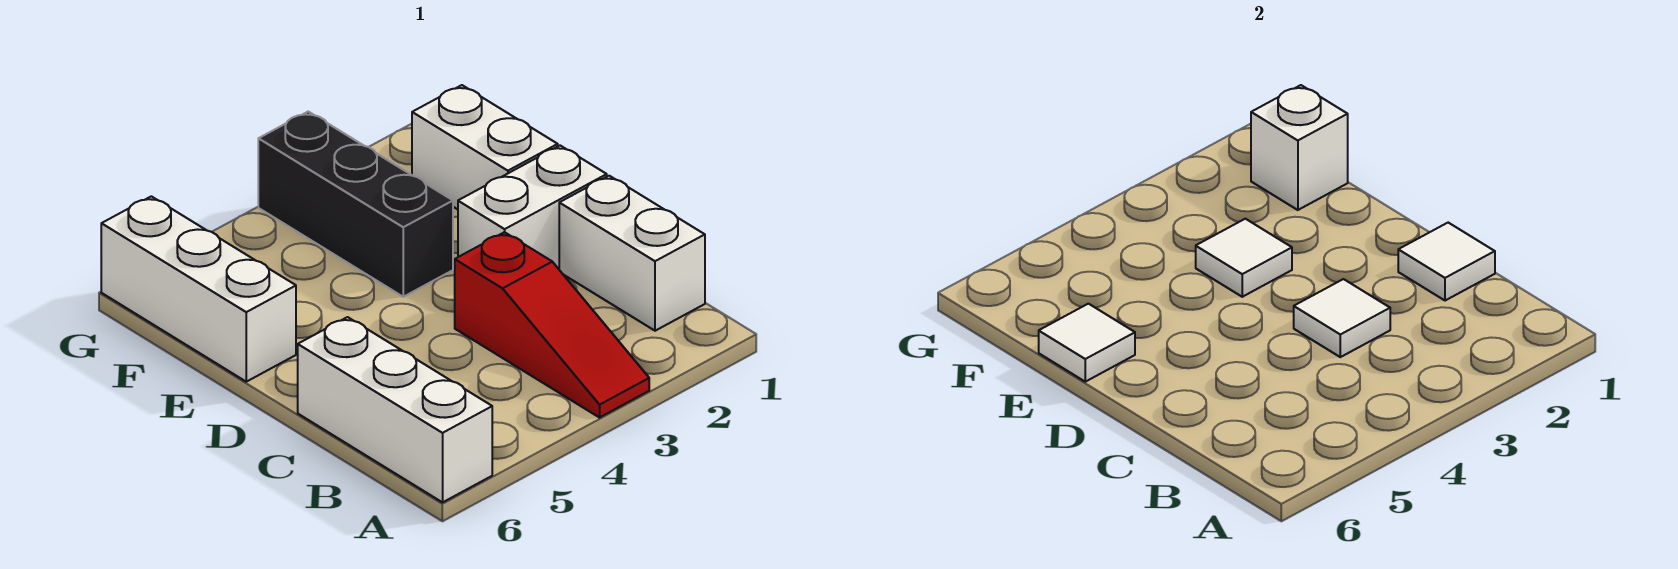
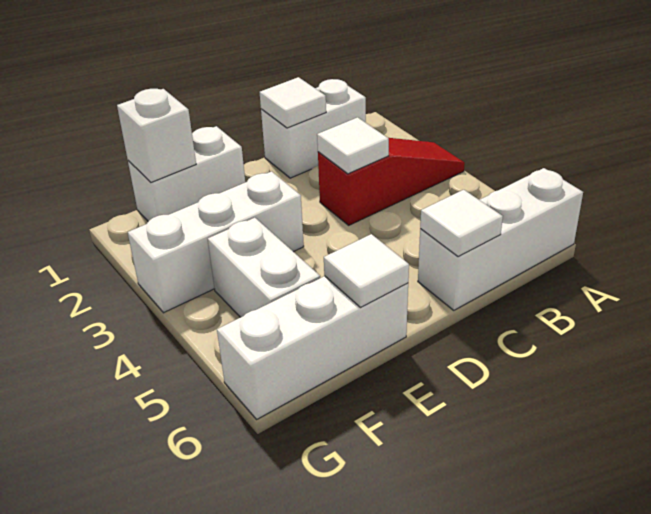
white 1x2 brick [458,146,607,269] -> white 1x2 brick moved to [208,218,320,317]
black 1x3 brick [258,112,453,297] -> white 1x3 brick [128,171,304,313]
white 1x1 tile [1196,219,1292,297] -> white 1x1 tile moved to [420,190,503,257]

